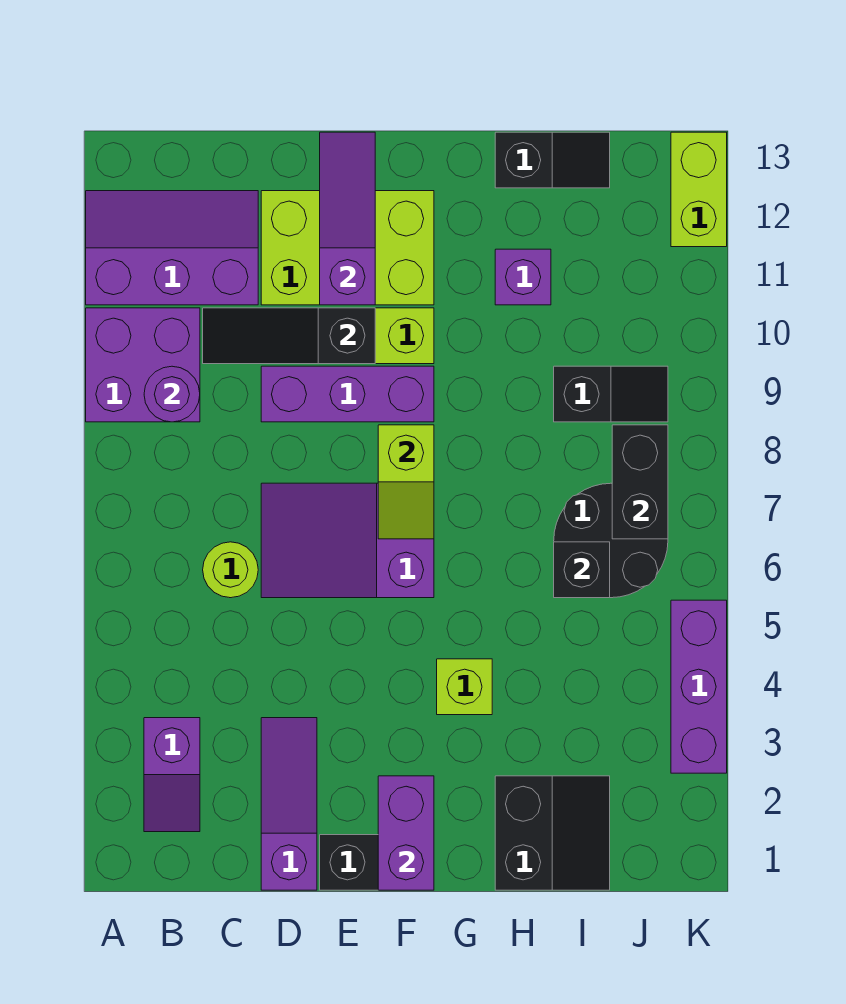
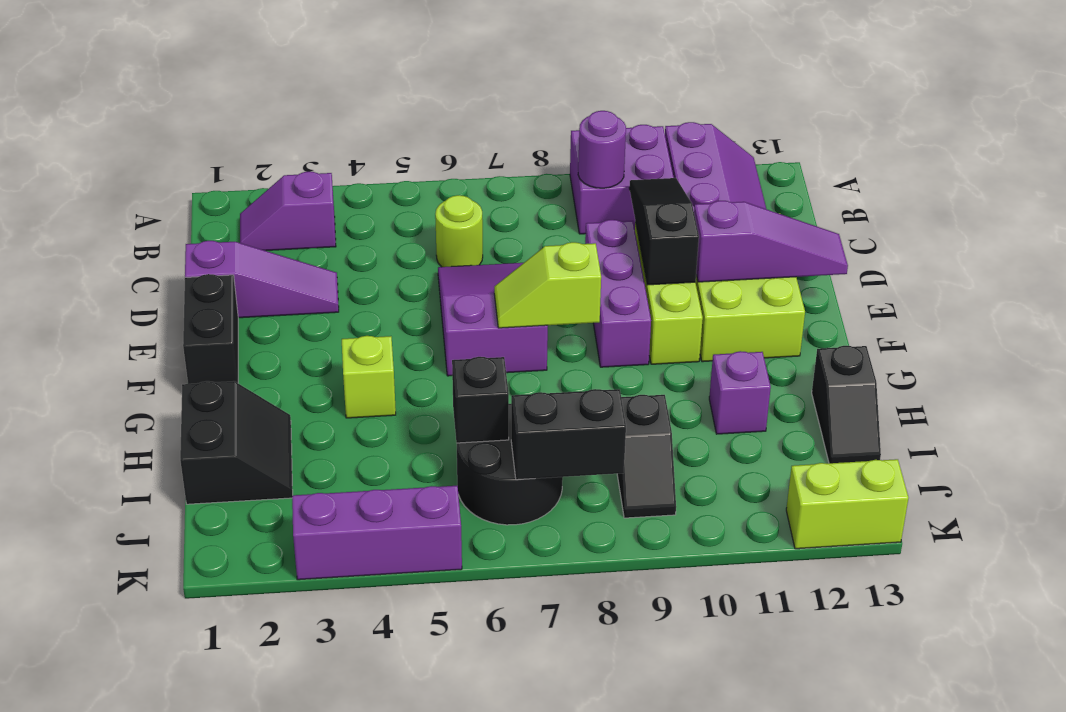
purple 1x2 brick [378,776,434,890] -> none
black 2x2 slope [495,776,610,890] -> black 2x2 slope turned to [180,381,293,504]

